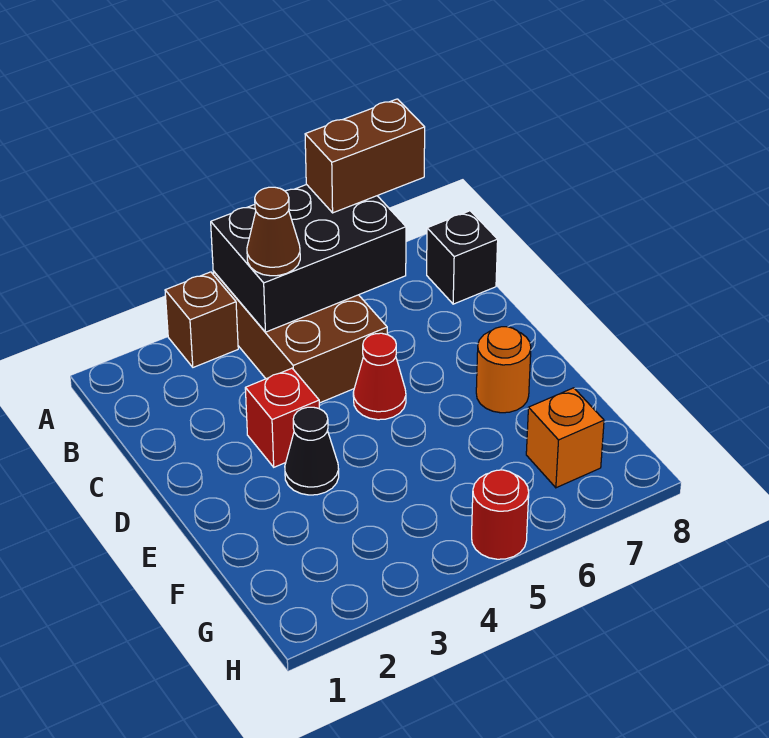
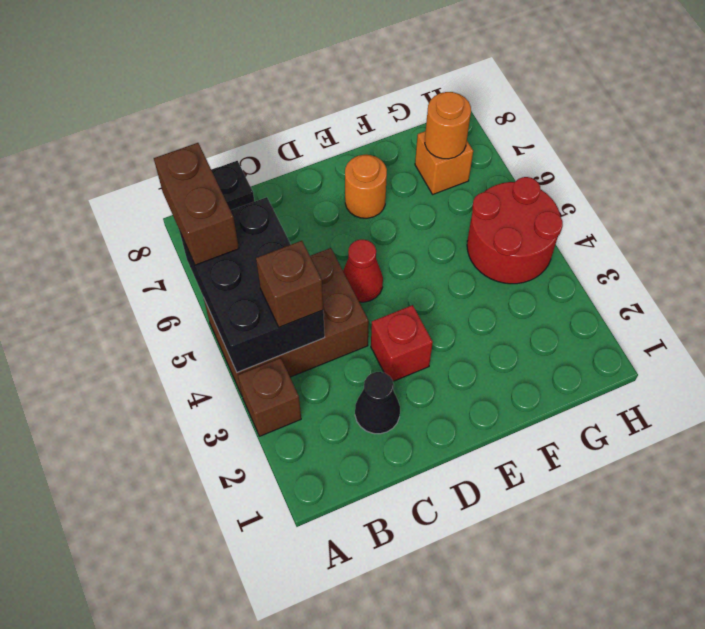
brown 1x1 cone [247,187,300,276] -> brown 1x1 brick [256,241,323,327]
black 1x1 cone [285,407,339,495] -> black 1x1 cone moved to [355,372,400,434]
none -> orange 1x1 round brick [425,92,471,159]
red 1x1 round brick [472,470,529,559] -> red 2x2 round brick [467,177,563,284]

